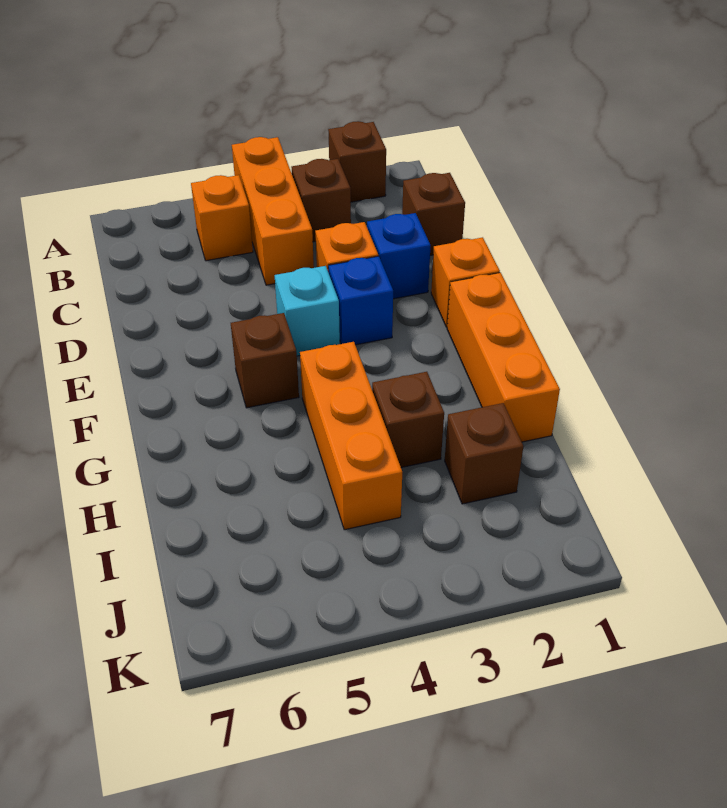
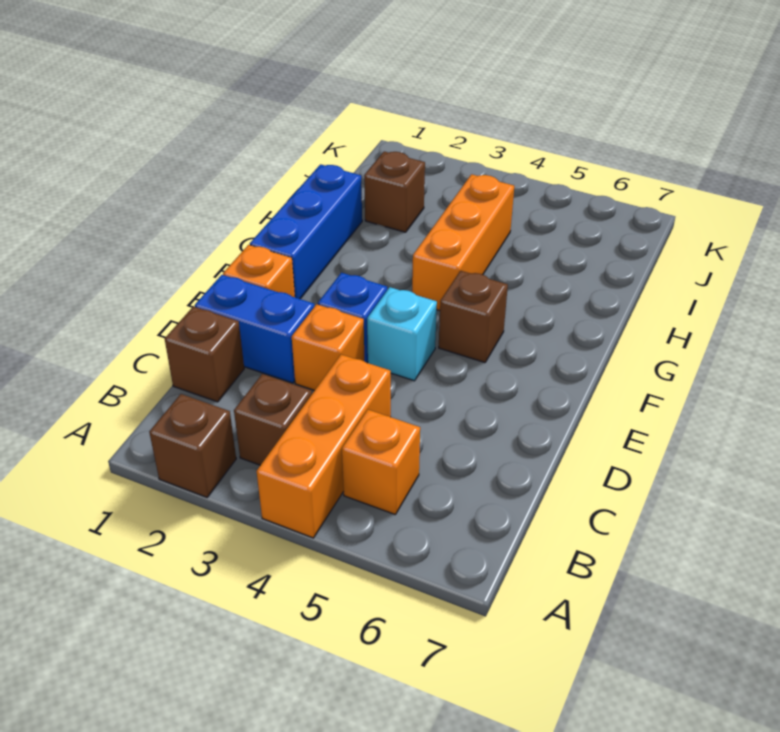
blue 1x1 brick [367,213,431,299] -> blue 1x2 brick [195,275,314,383]
orange 1x3 brick [447,273,560,442] -> blue 1x3 brick [250,164,362,299]
brown 1x1 brick [372,372,444,468] -> none

